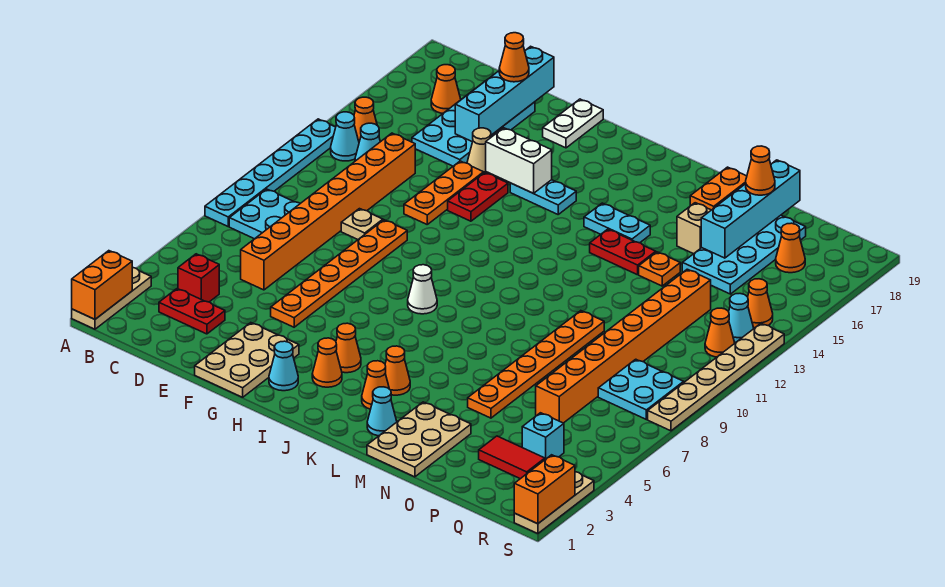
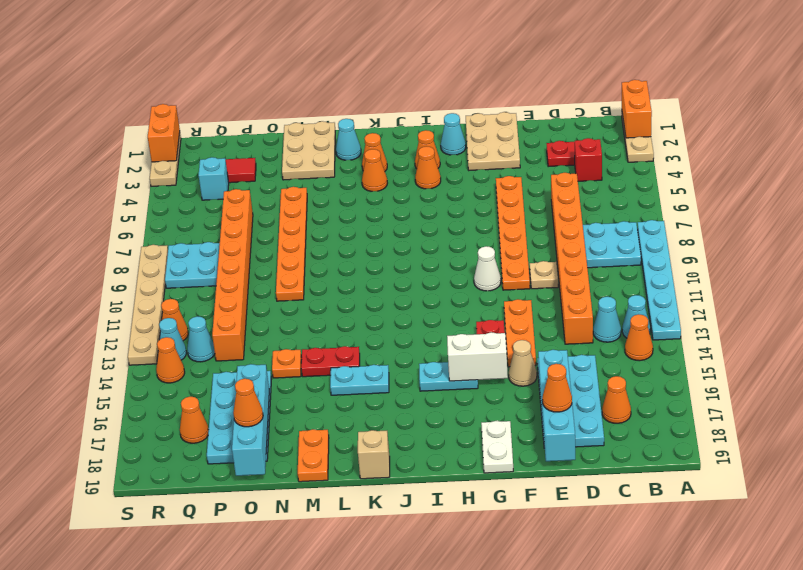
white 1x1 cone [408,265,437,314] -> white 1x1 cone moved to [474,246,501,291]
tan 1x1 brick [677,203,711,254] -> tan 1x1 brick moved to [358,430,390,479]
none -> cyan 1x1 cone [187,316,215,362]

